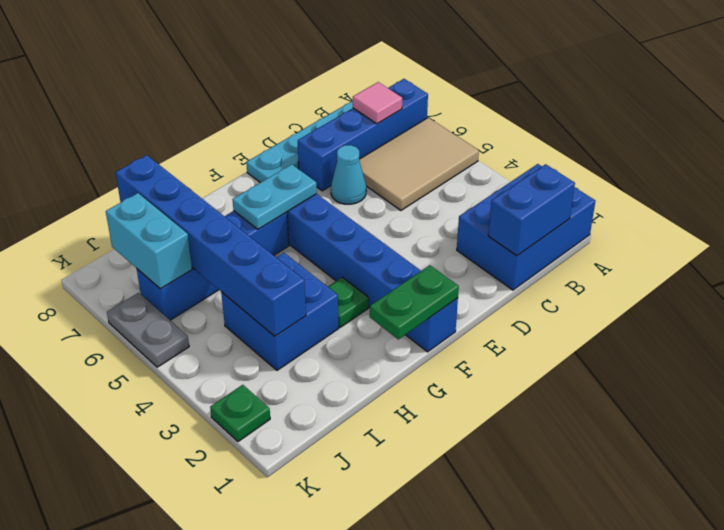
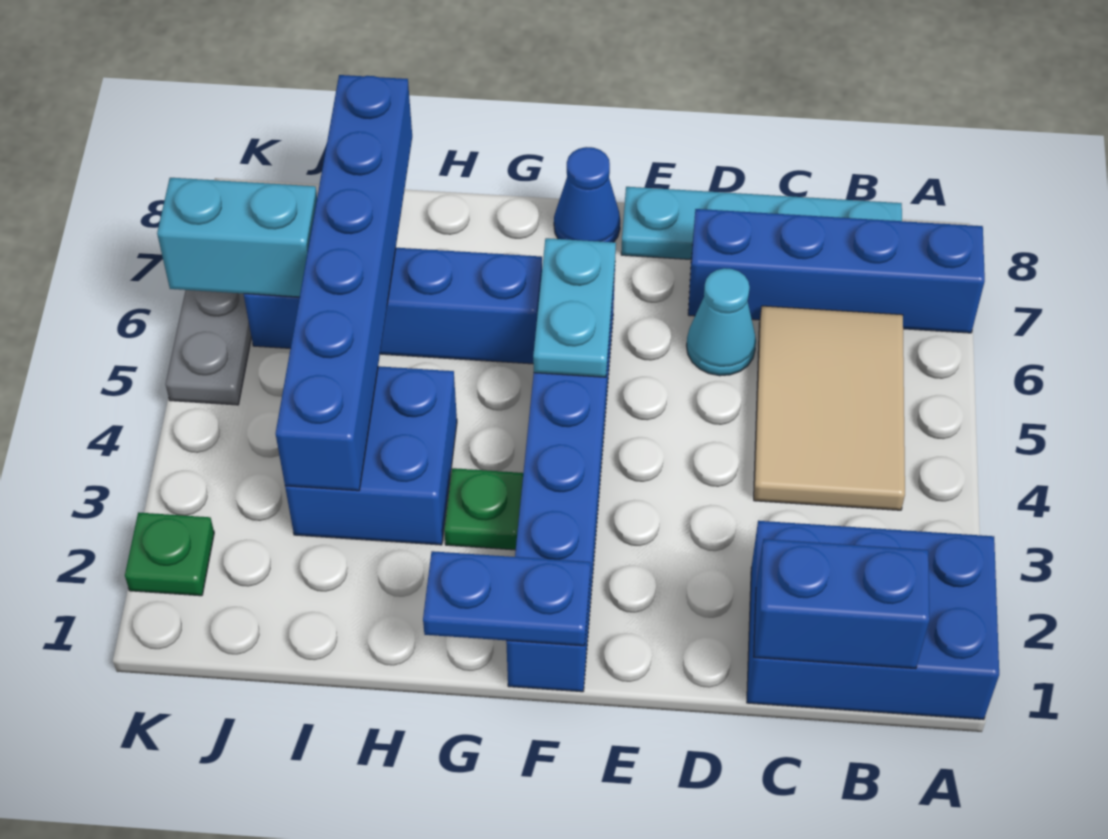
tan 2x3 tile [359,118,479,210] -> tan 2x3 tile turned to [754,306,905,510]
pink 1x1 tile [353,82,402,124] -> none
green 1x2 plate [370,265,459,339] -> blue 1x2 plate [423,551,590,646]
cyan 1x2 plate [232,164,317,229] -> cyan 1x2 plate turned to [533,238,616,377]
none -> blue 1x1 cone [554,147,620,242]
cyan 1x2 brick [106,193,192,289] -> cyan 1x2 brick turned to [157,178,317,297]

